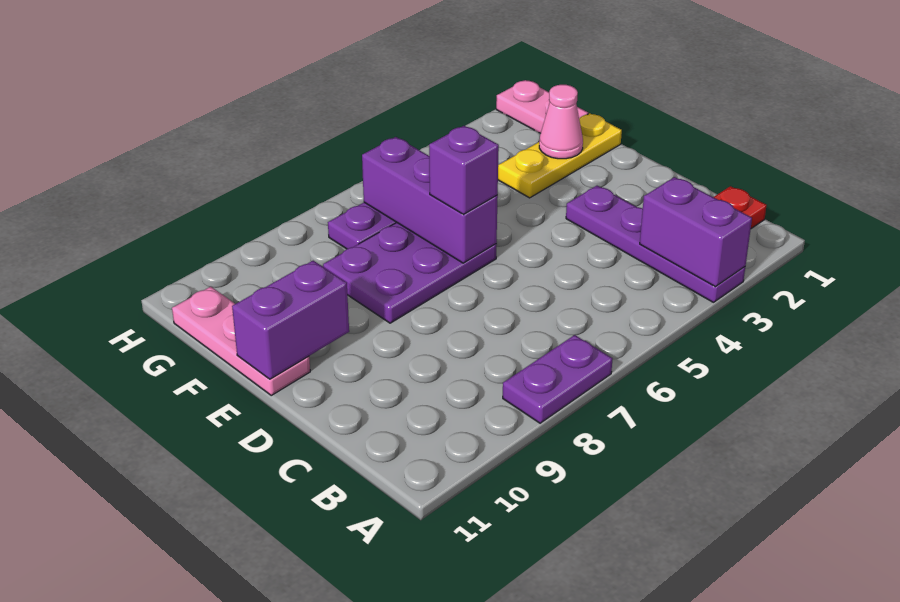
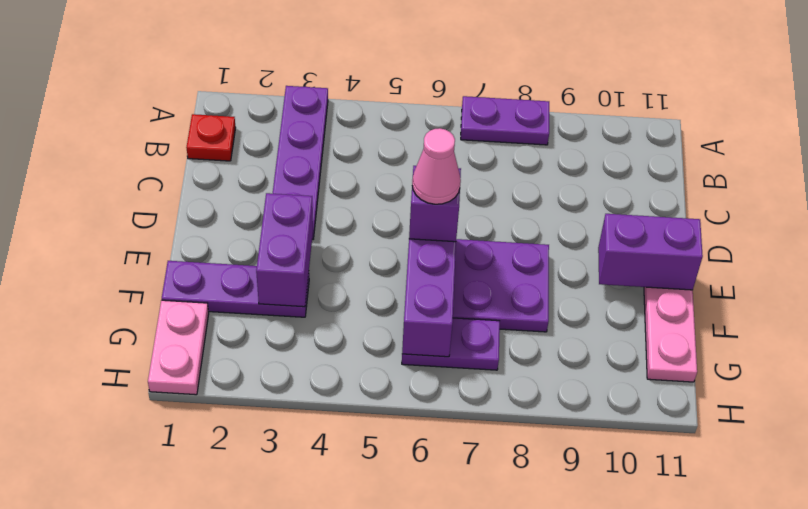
purple 1x2 brick [640,177,752,287] -> purple 1x2 brick moved to [256,193,313,307]
yellow 1x3 plate [498,113,622,198] -> purple 1x3 plate [162,261,309,317]
pink 1x1 cone [539,85,583,159] -> pink 1x1 cone moved to [412,128,461,204]

